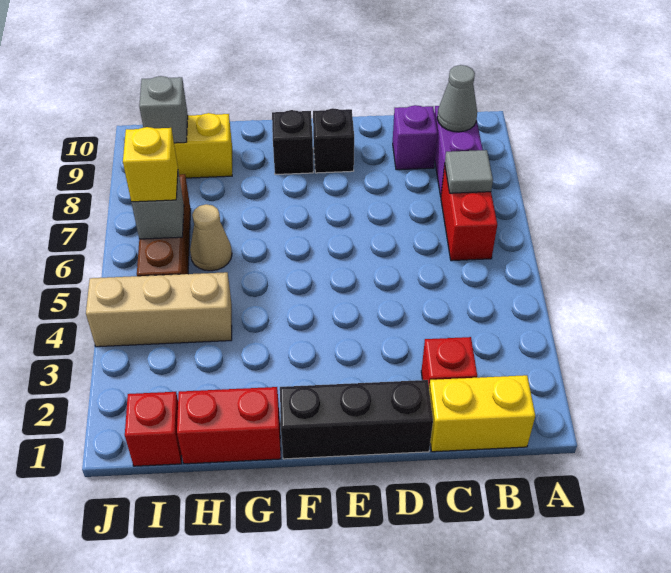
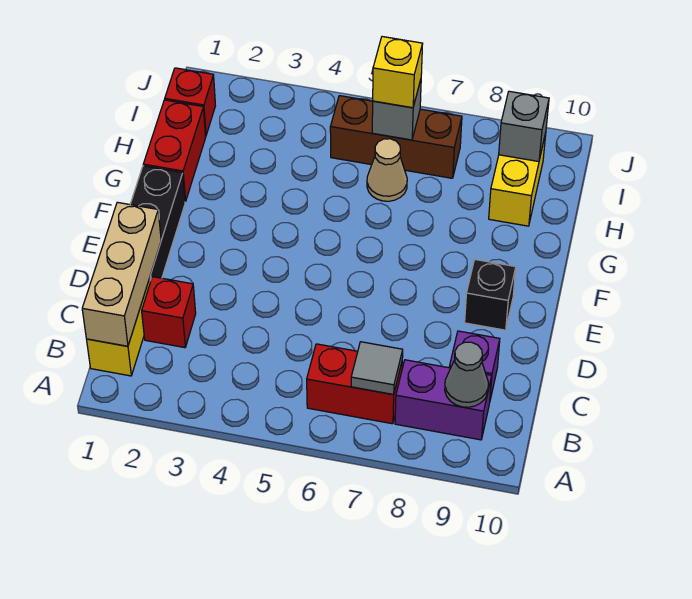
black 1x1 brick [272,110,313,175] -> none
tan 1x3 brick [86,272,232,347] -> tan 1x3 brick moved to [82,202,161,346]

